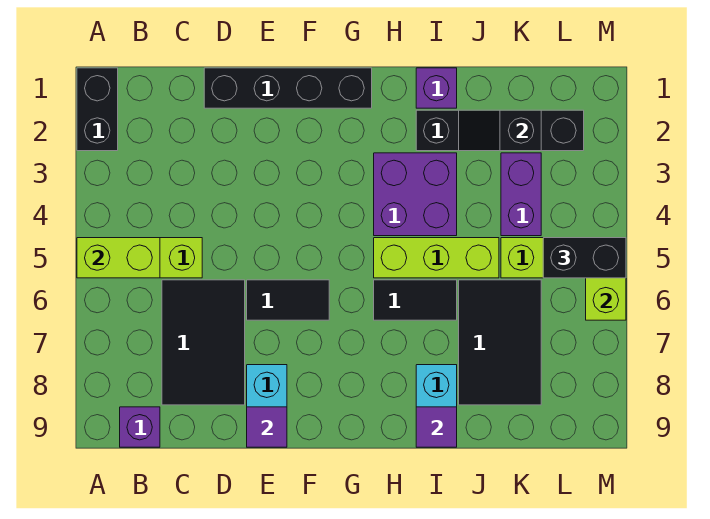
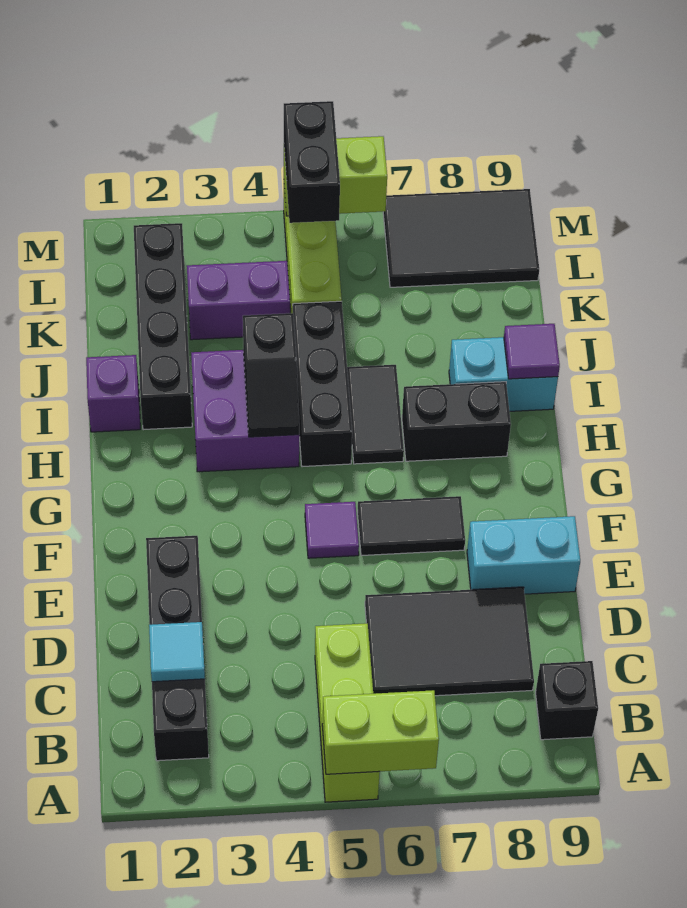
black 1x2 brick [77,68,118,151] -> black 1x2 brick moved to [402,382,511,461]
lime 1x2 brick [77,238,160,278] -> lime 1x2 brick turned to [322,690,439,774]
purple 1x1 brick [120,407,160,447] -> black 1x1 brick [536,661,598,740]
none -> cyan 1x1 tile [149,622,205,682]
black 1x4 brick [204,68,372,108] -> black 1x4 brick moved to [146,536,209,761]
black 1x2 tile [247,280,329,320] -> black 1x2 tile turned to [358,496,465,556]
purple 1x1 tile [247,407,287,447] -> purple 1x1 tile moved to [305,502,359,558]
lime 1x3 brick [374,238,499,278] -> black 1x3 brick [293,301,352,467]
black 1x2 slope [459,110,541,151] -> black 1x2 slope moved to [243,313,299,437]
black 2x3 tile [459,280,541,405] -> black 2x3 tile moved to [383,189,539,287]

